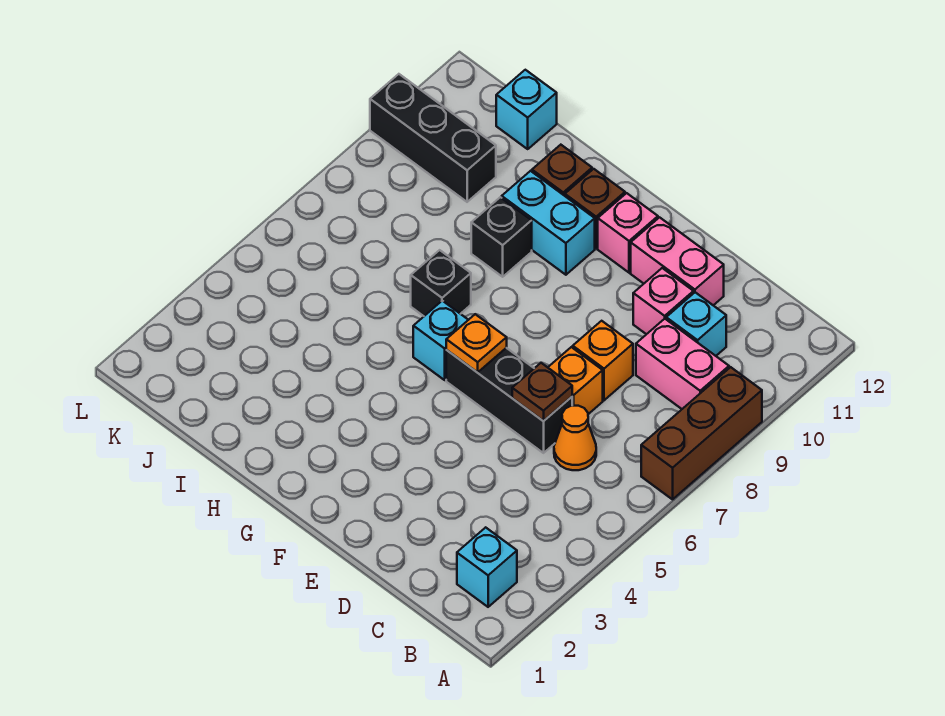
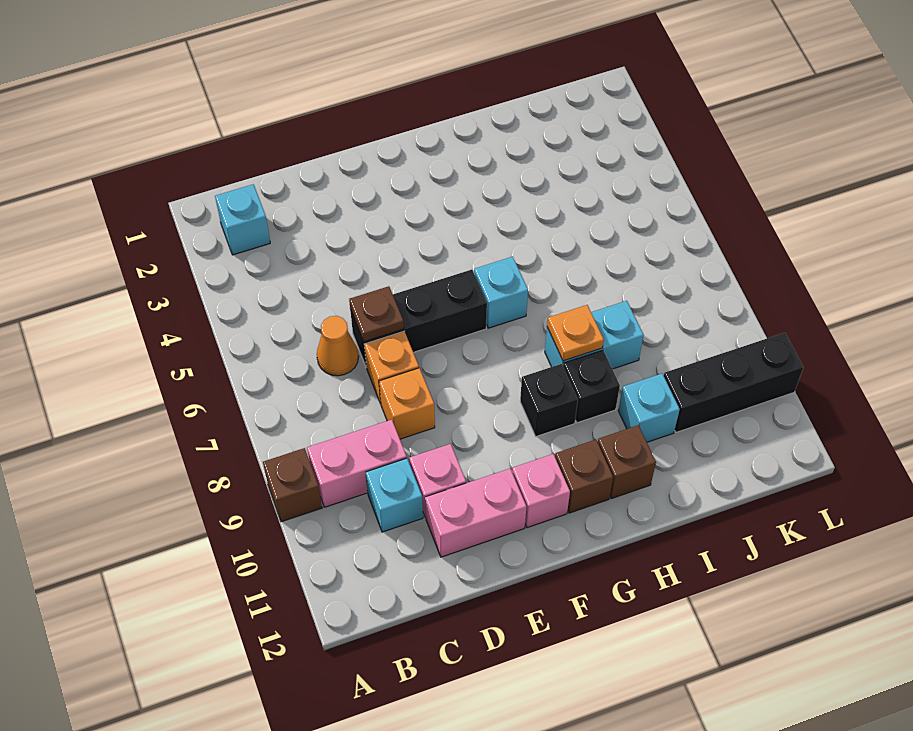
brown 1x3 brick [641,367,762,499] -> brown 1x1 brick [263,448,322,522]
orange 1x1 plate [446,314,507,373] -> orange 1x1 plate moved to [547,305,604,361]
cyan 1x2 brick [502,171,595,275] -> cyan 1x2 brick moved to [545,301,644,369]
black 1x1 brick [411,250,471,316] -> black 1x1 brick moved to [520,364,578,436]
cyan 1x1 brick [496,70,557,149] -> cyan 1x1 brick moved to [618,374,680,442]

